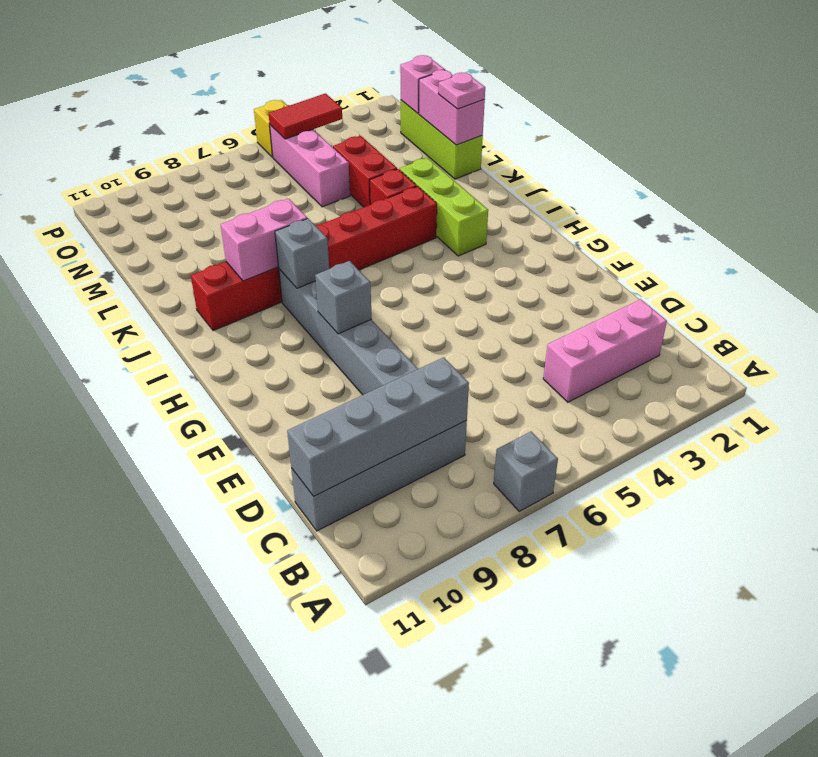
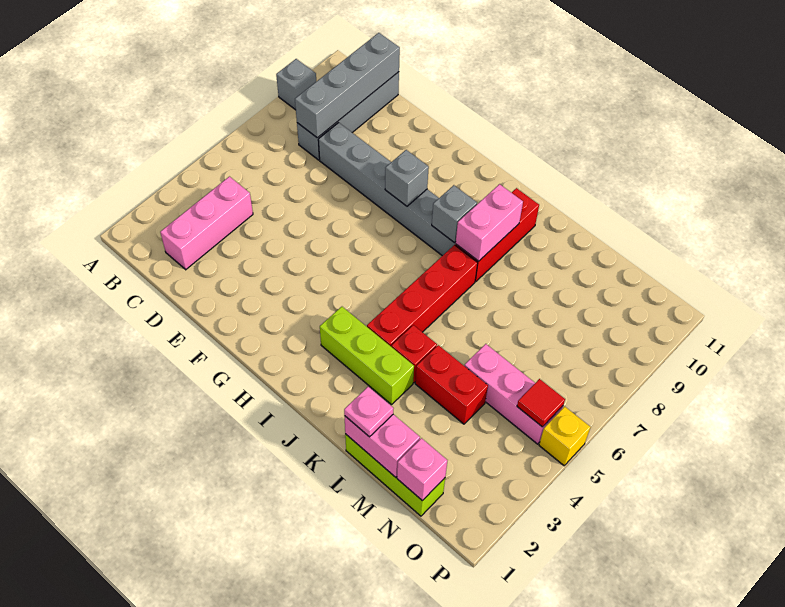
grey 1x1 brick [494,432,558,511] -> grey 1x1 brick moved to [276,59,316,110]
red 1x2 tile [269,93,342,139] -> red 1x1 tile [517,379,565,427]

